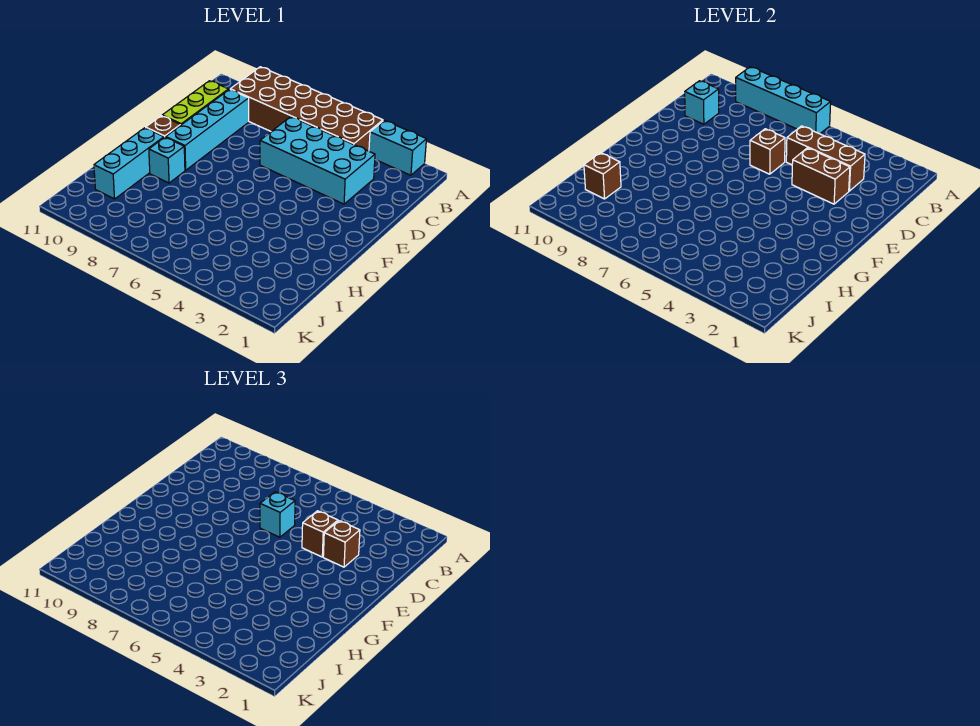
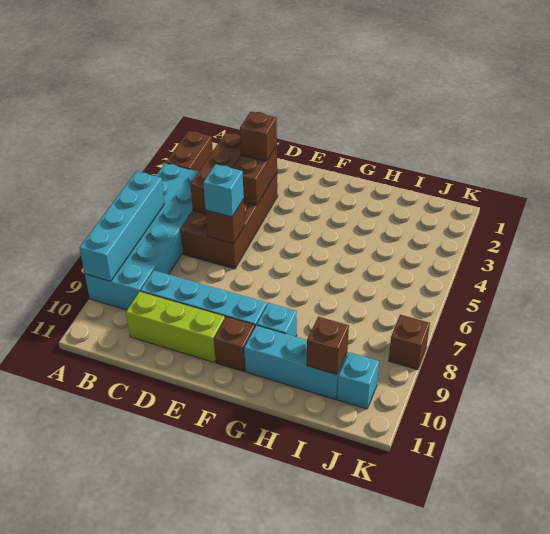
cyan 1x2 brick [369,120,426,175] -> brown 1x2 brick [166,131,213,171]
brown 2x6 brick [230,67,383,151] -> cyan 2x6 brick [85,163,199,310]
cyan 2x4 brick [260,117,375,204] -> brown 2x4 brick [181,172,278,269]
cyan 1x1 brick [685,81,719,124] -> cyan 1x1 brick moved to [337,352,379,409]
brown 1x1 brick [302,511,338,557] -> brown 1x1 brick moved to [389,315,430,370]

